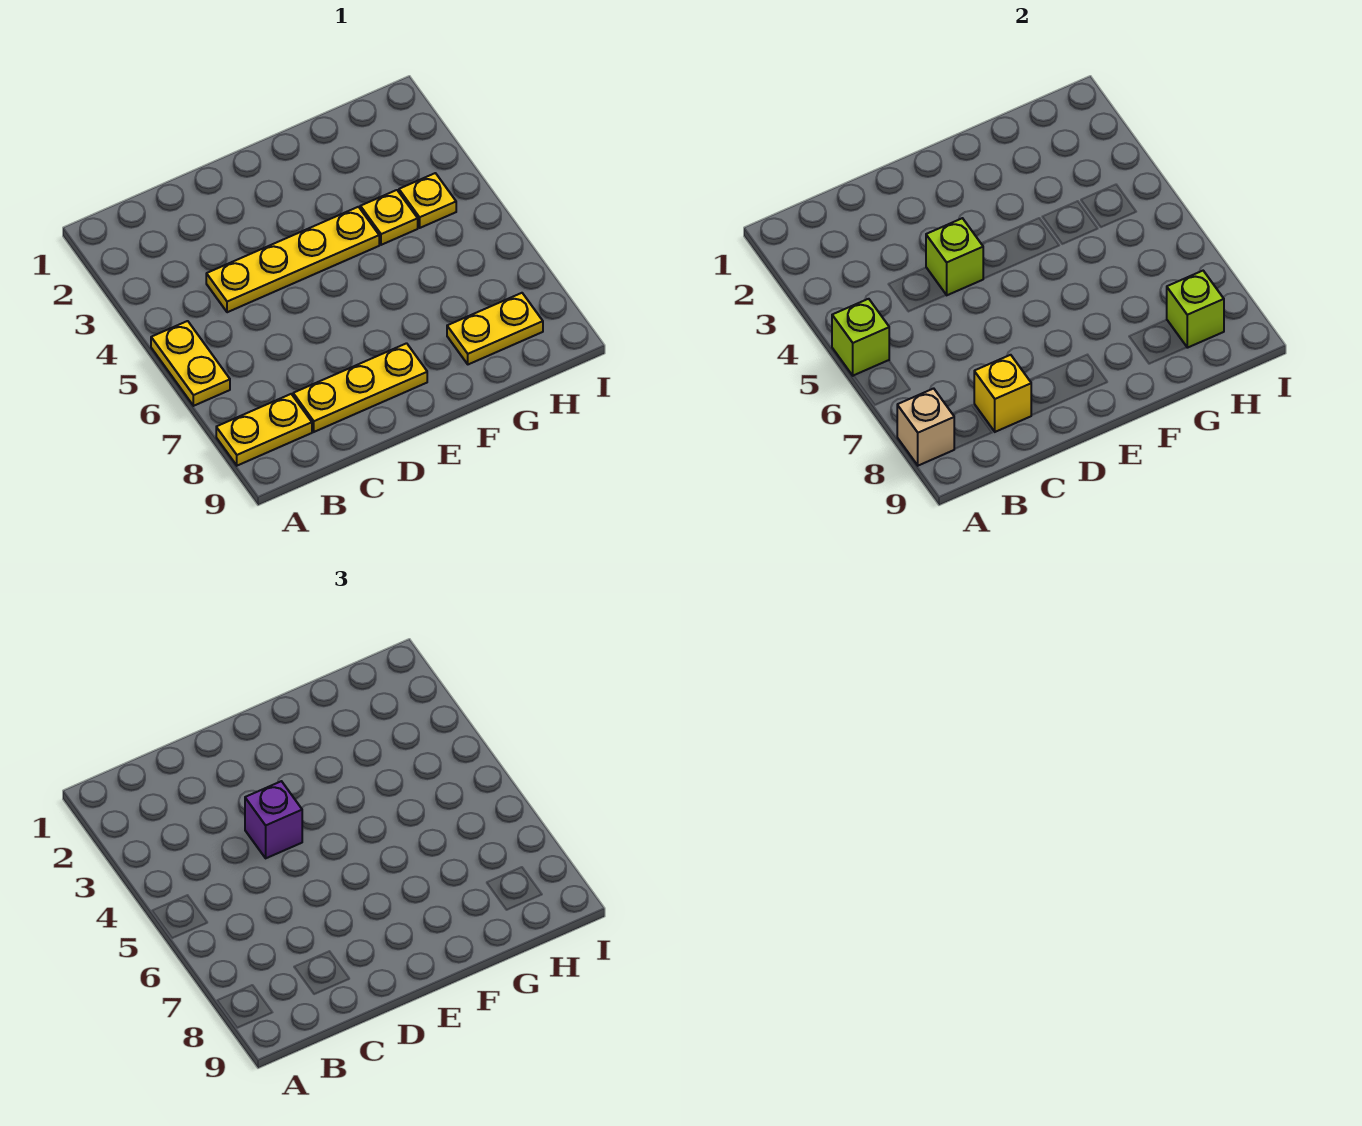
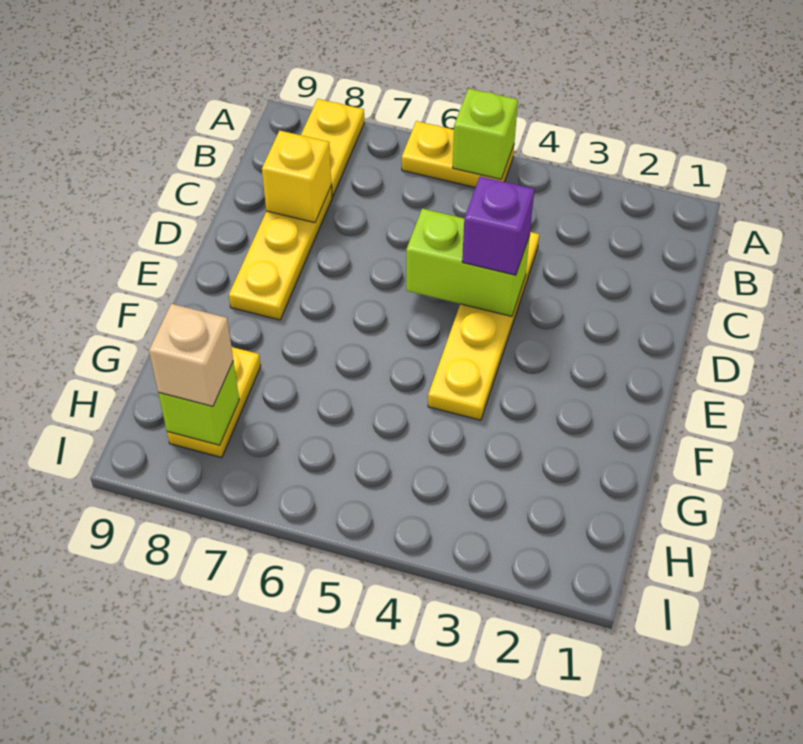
tan 1x1 brick [897,388,954,466] -> tan 1x1 brick moved to [149,304,233,406]
lime 1x1 brick [926,218,983,295] -> lime 1x2 brick [406,209,530,316]
yellow 1x1 plate [360,190,418,245] -> none
yellow 1x1 plate [399,173,456,228] -> none

